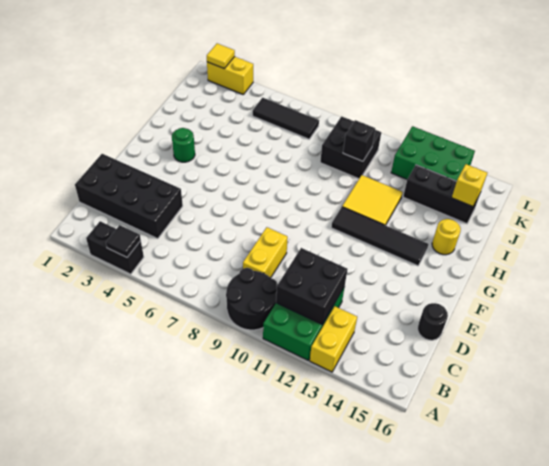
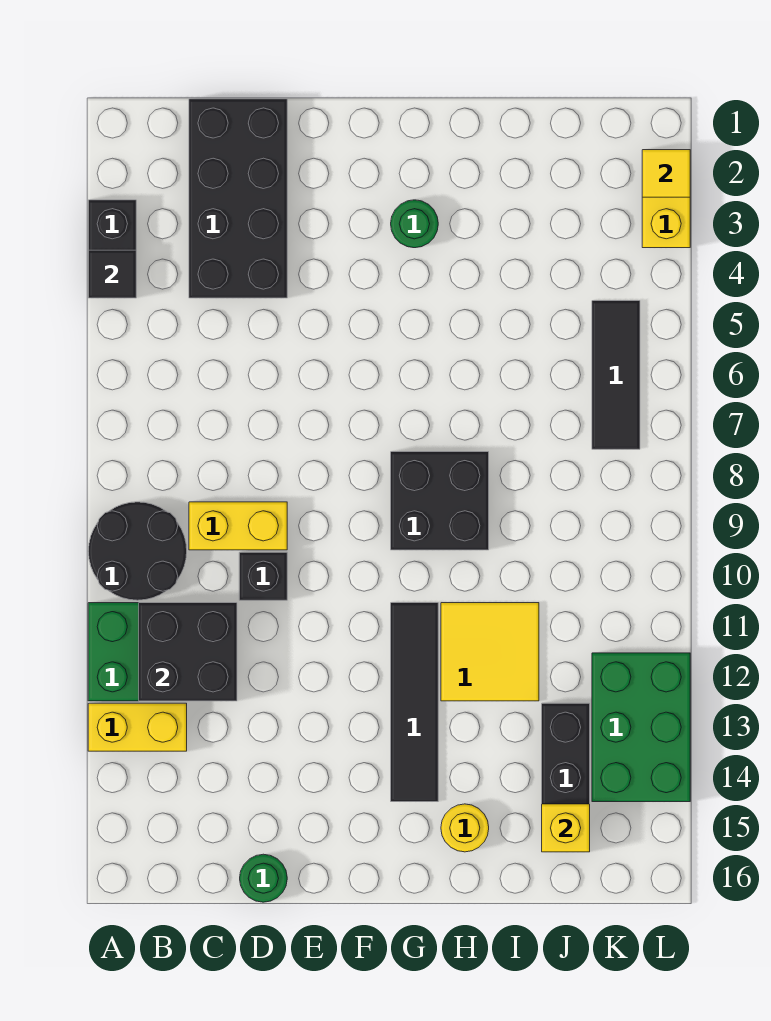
black 1x1 round brick [418,303,448,340] -> green 1x1 round brick [240,854,287,902]
black 2x2 brick [320,116,381,179] -> black 2x2 brick moved to [391,452,489,550]
black 1x1 brick [343,120,375,161] -> black 1x1 brick moved to [239,552,287,600]

